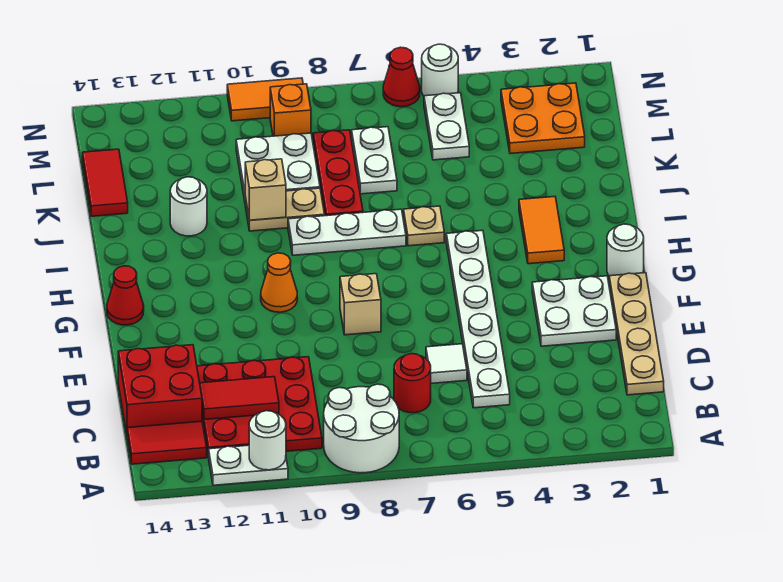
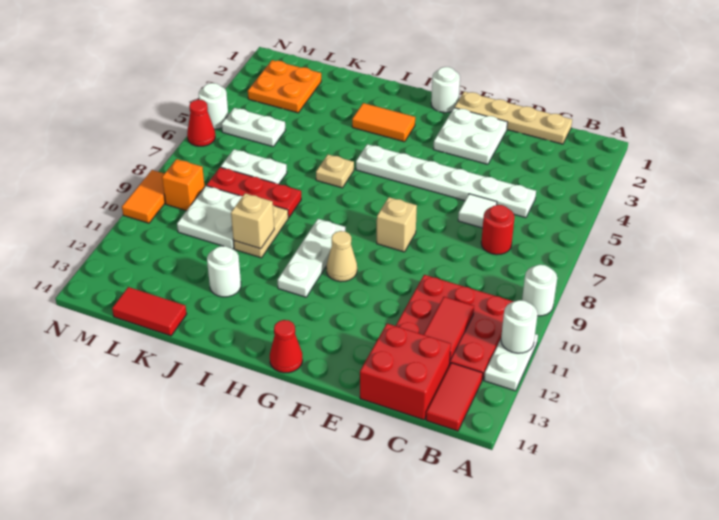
white 2x2 round brick [324,384,399,473] -> white 1x1 round brick [522,265,557,316]
orange 1x1 cone [261,253,297,312] -> tan 1x1 cone [326,231,357,282]
white 1x3 plate [288,209,406,255] -> white 1x3 plate moved to [278,219,345,297]

